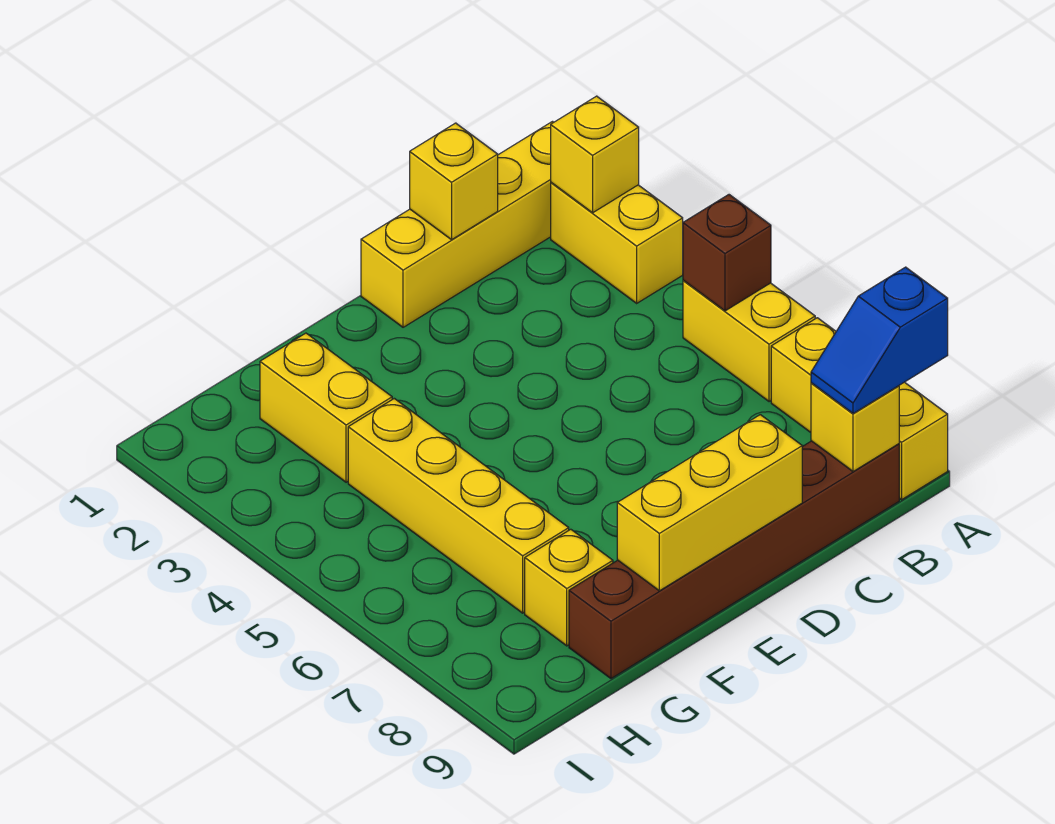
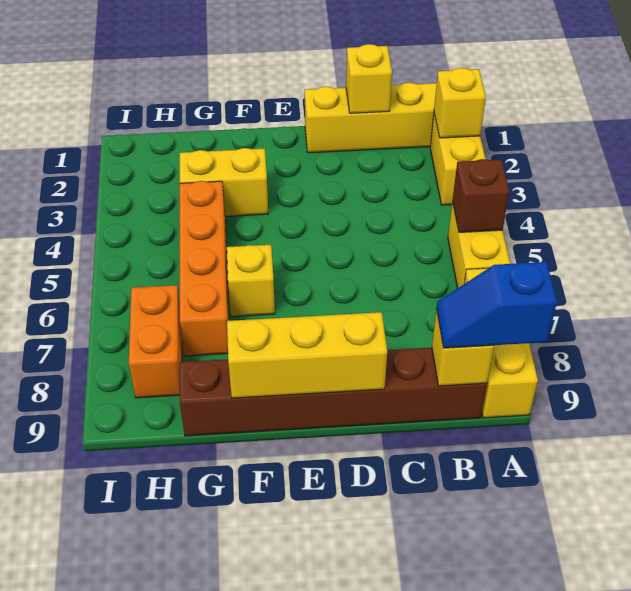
yellow 1x2 brick [260,333,392,482] -> yellow 1x2 brick turned to [180,148,268,216]
yellow 1x4 brick [348,398,569,613] -> orange 1x4 brick [180,181,229,356]
yellow 1x1 brick [525,529,613,646] -> yellow 1x1 brick moved to [227,245,275,317]
none -> orange 1x2 brick [129,285,182,398]

